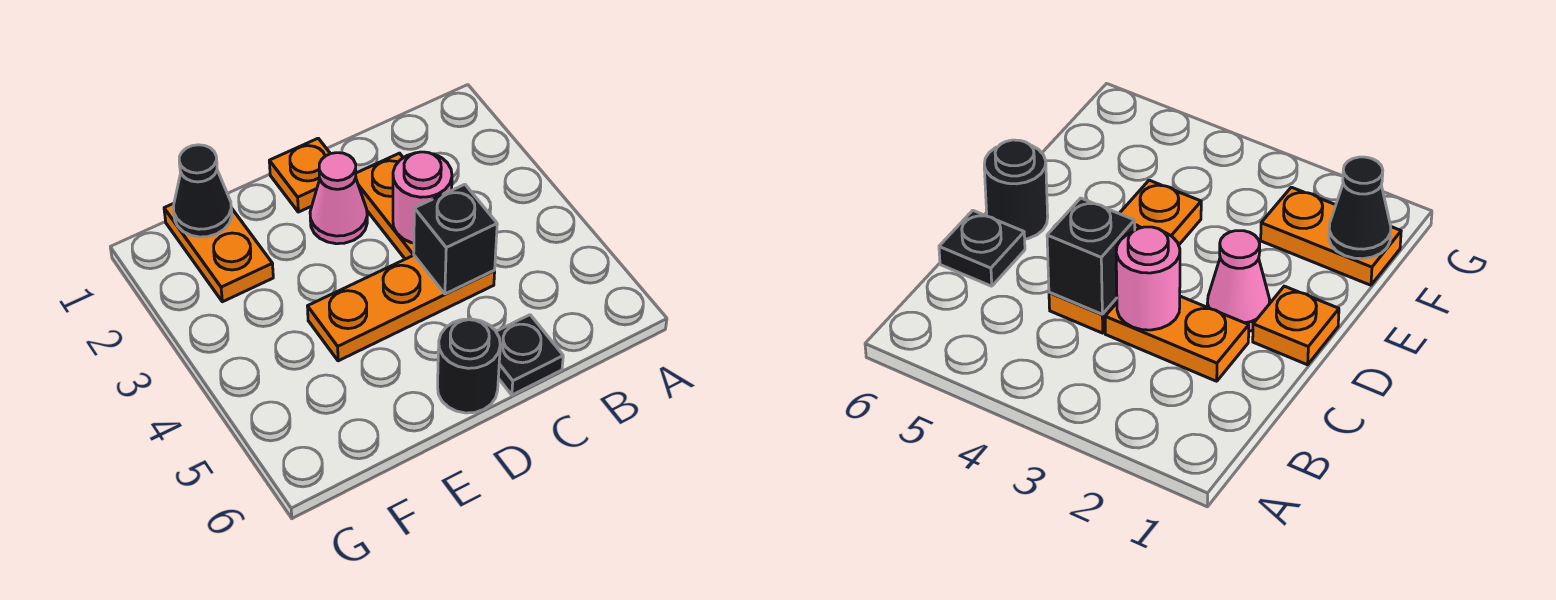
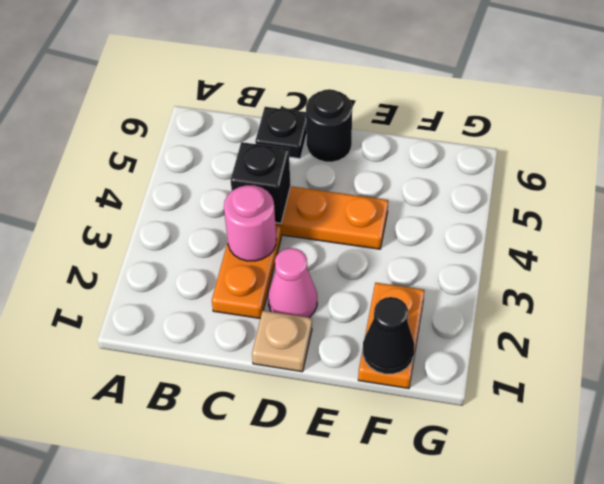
orange 1x1 plate [269,138,330,212] -> tan 1x1 plate [252,311,312,372]

